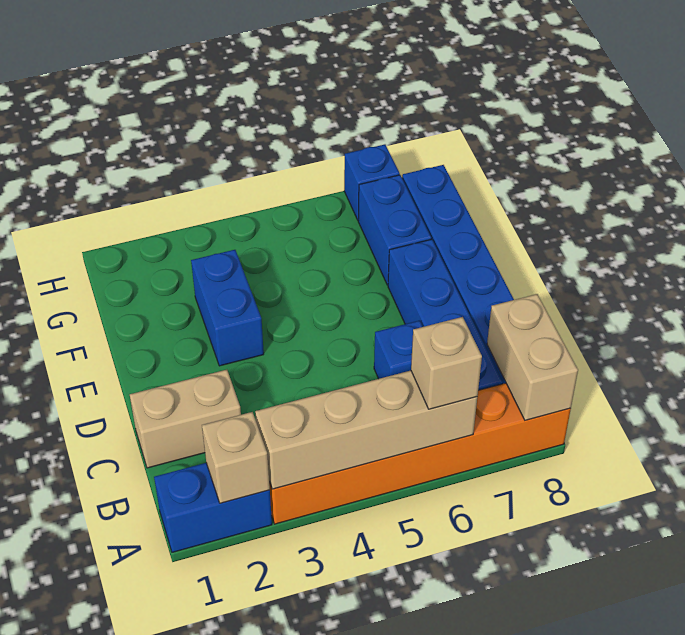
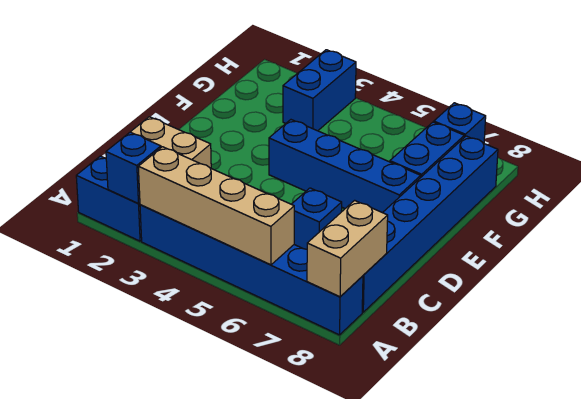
tan 1x1 brick [202,412,270,503] -> blue 1x1 brick [106,132,161,204]
orange 1x6 brick [269,383,571,524] -> blue 1x6 brick [140,205,363,335]
tan 1x1 brick [411,317,482,409] -> none
blue 1x4 brick [388,239,503,390] -> blue 1x4 brick turned to [269,120,421,213]
blue 1x2 brick [191,250,264,366] -> blue 1x2 brick moved to [283,50,356,131]

